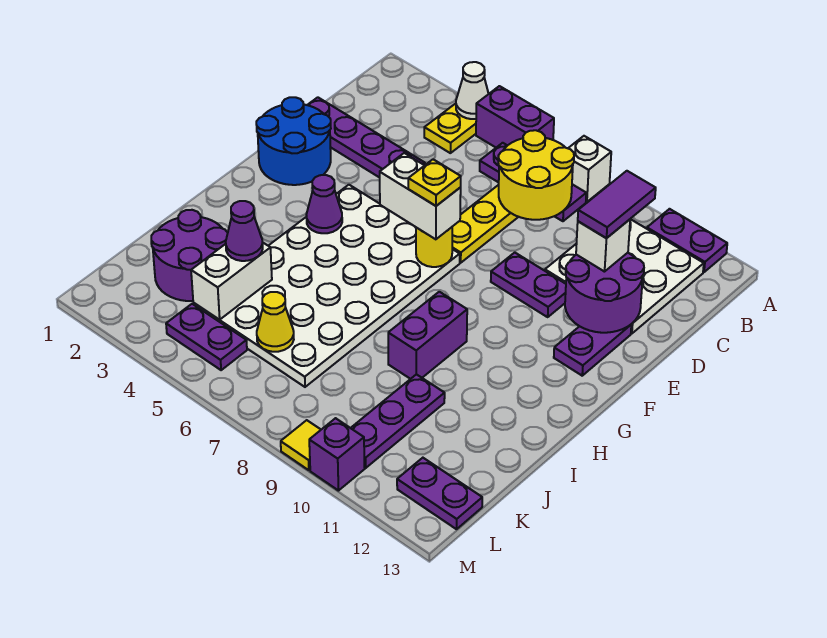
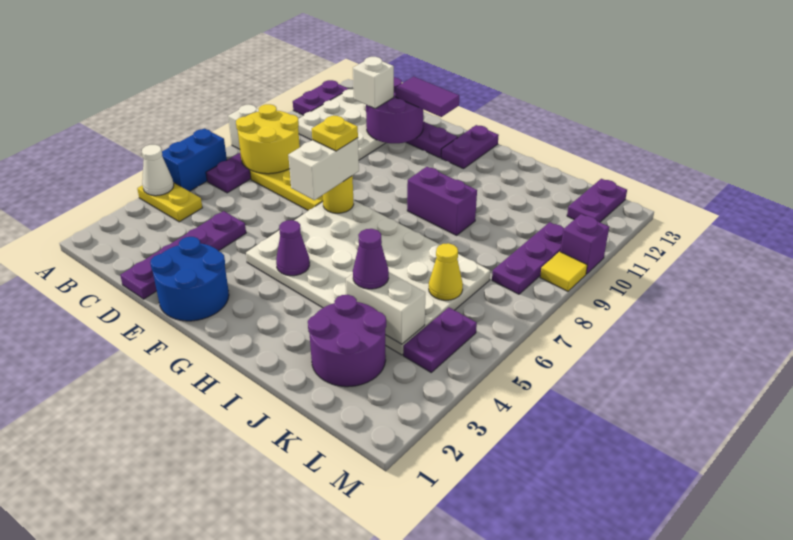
purple 1x2 brick [476,86,554,147] -> blue 1x2 brick [162,129,227,191]
purple 1x2 tile [578,171,656,238] -> purple 1x2 tile moved to [396,77,459,117]
purple 1x2 plate [491,253,566,317] -> purple 1x2 plate moved to [441,125,499,169]
purple 1x3 plate [351,374,445,468] -> purple 1x3 plate turned to [492,222,564,294]

